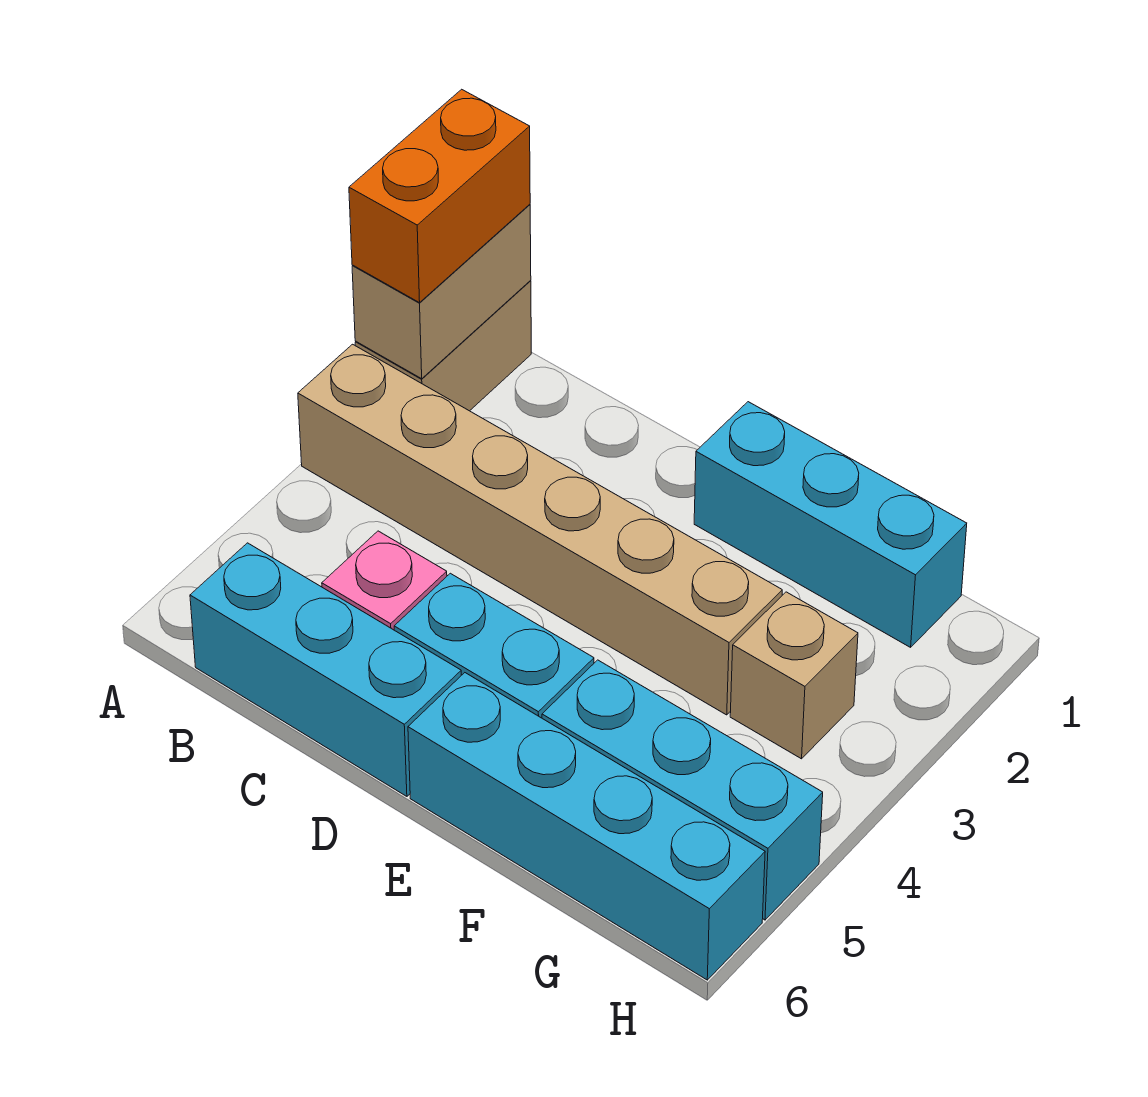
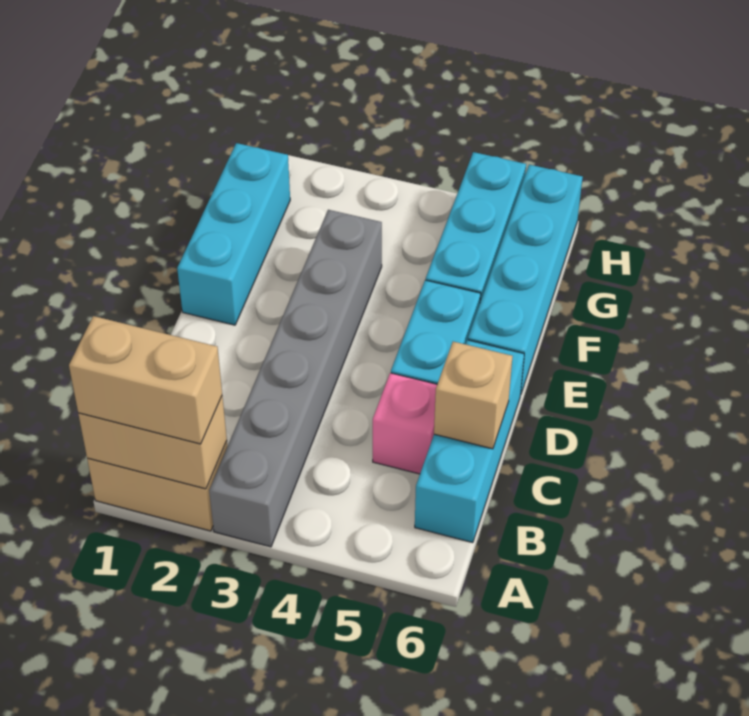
orange 1x2 brick [349,89,530,303] -> tan 1x2 brick [69,316,222,444]
tan 1x6 brick [298,344,782,715] -> grey 1x6 brick [209,210,382,547]
tan 1x1 brick [730,592,858,759] -> tan 1x1 brick moved to [434,342,513,449]

